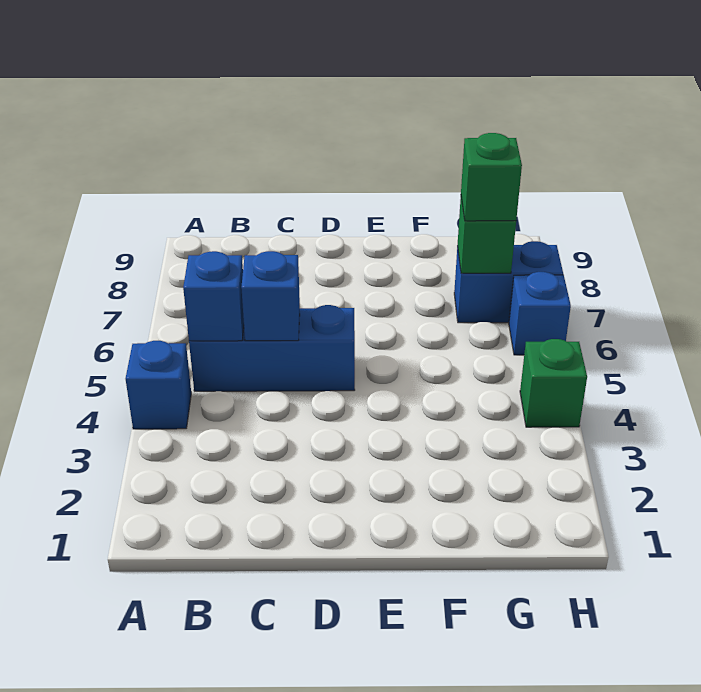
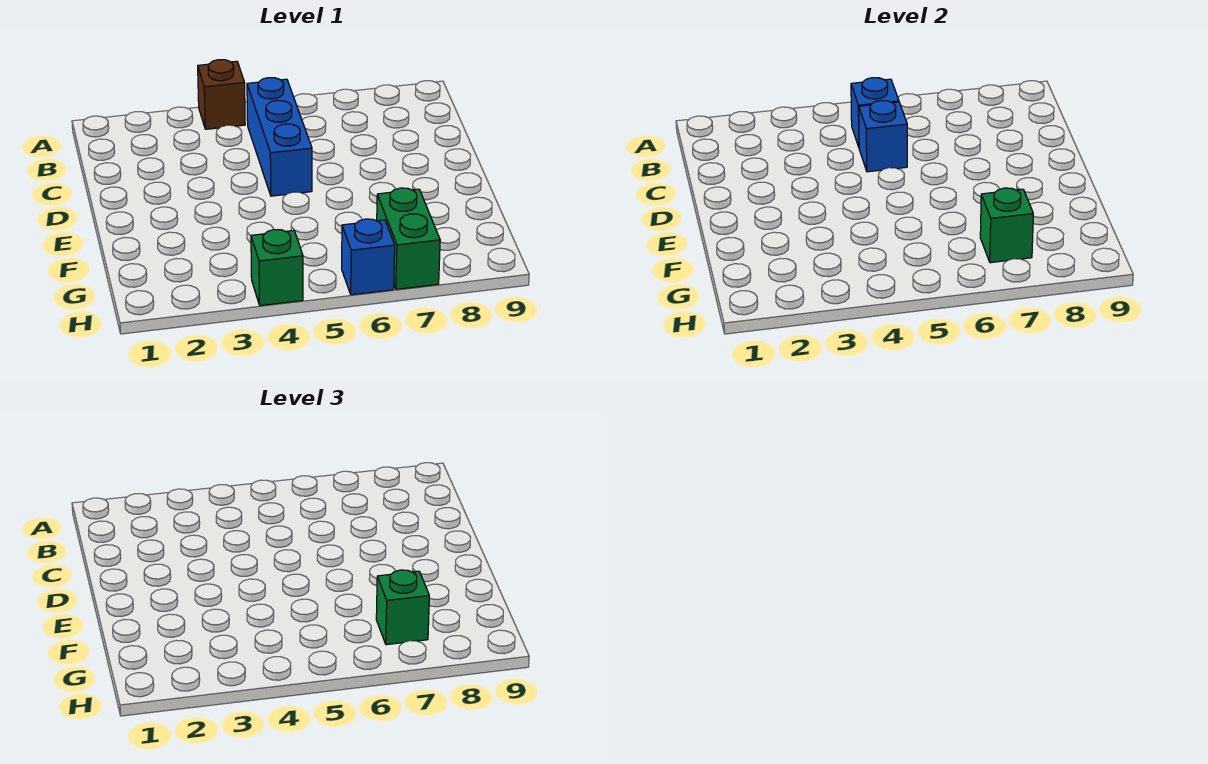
blue 1x1 brick [126,341,191,429] -> brown 1x1 brick [198,60,245,129]
blue 1x2 brick [454,241,563,323] -> green 1x2 brick [377,188,440,289]

